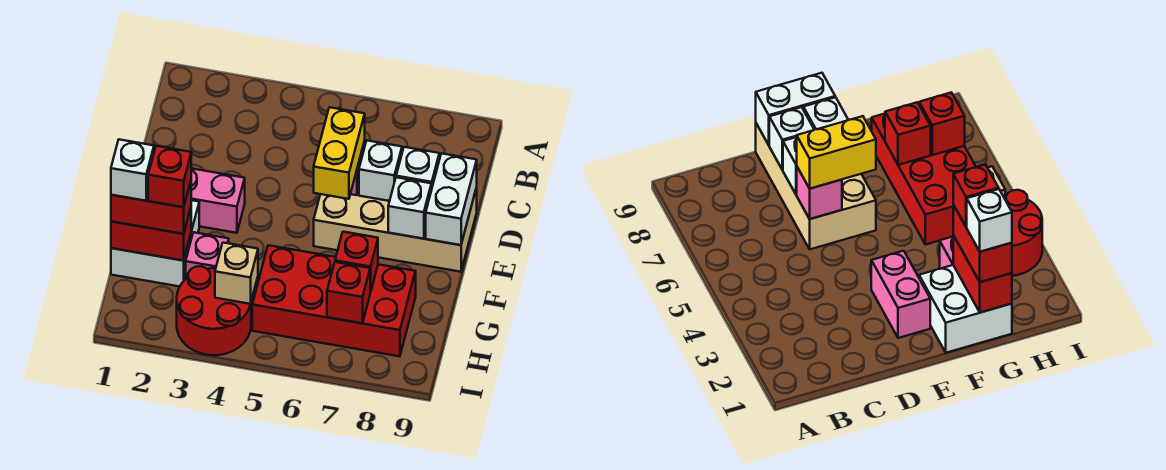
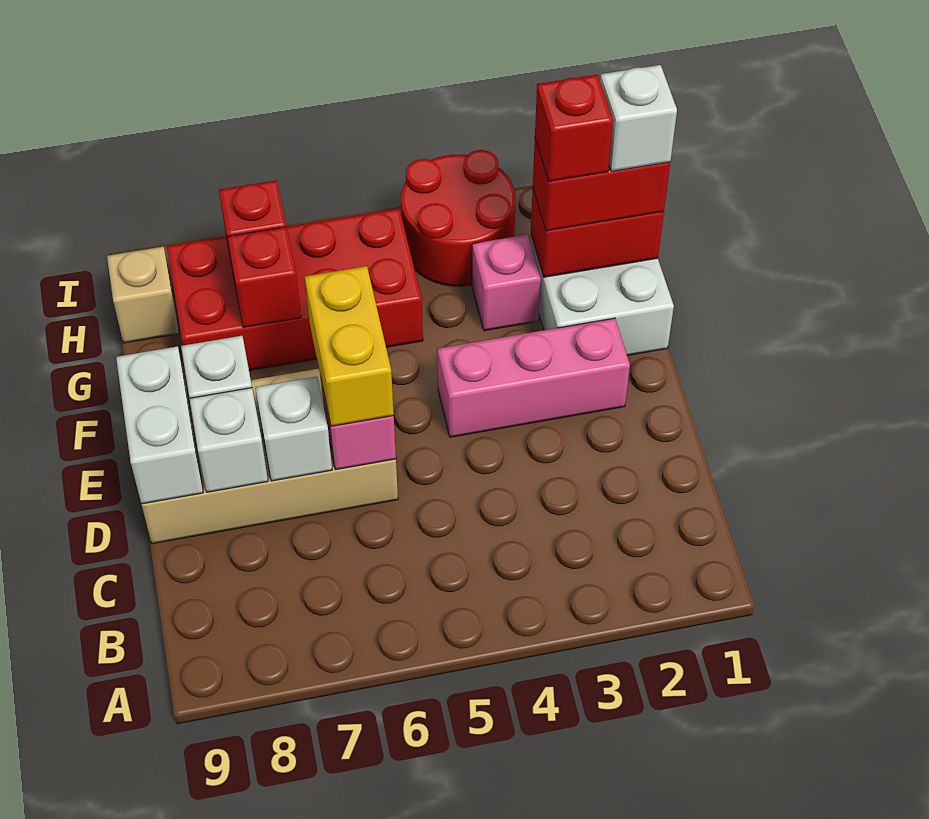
pink 1x2 brick [191,168,245,233] -> pink 1x3 brick [437,318,630,437]
tan 1x1 brick [215,243,258,304] -> tan 1x1 brick moved to [107,247,179,343]

